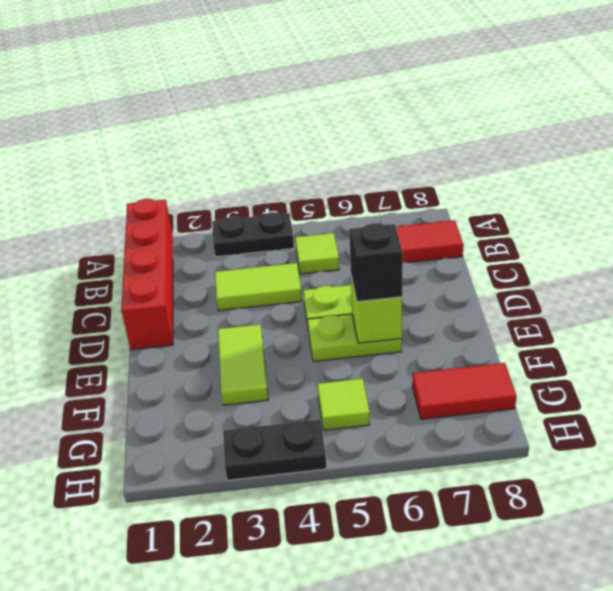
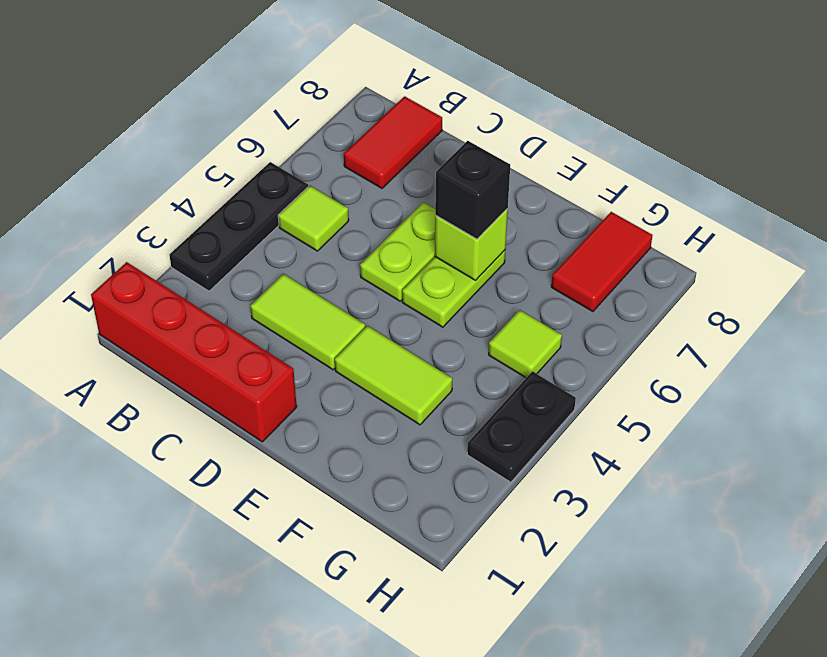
black 1x2 plate [212,212,294,257] -> black 1x3 plate [169,162,308,291]
lime 1x2 tile [215,263,302,310] -> lime 1x2 tile turned to [250,274,365,370]

